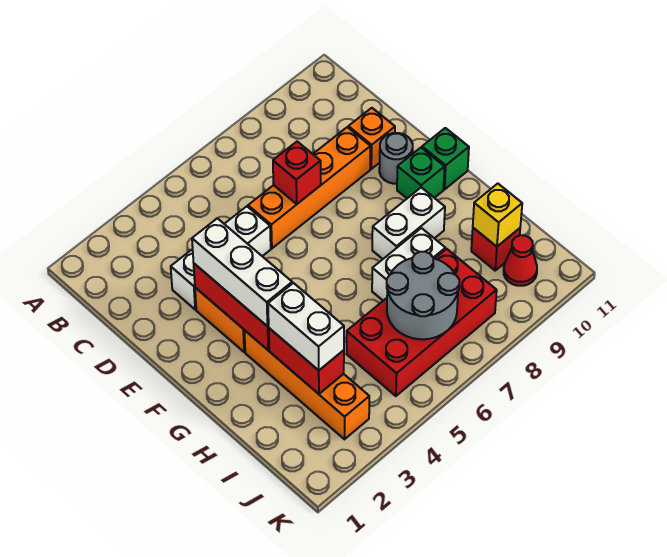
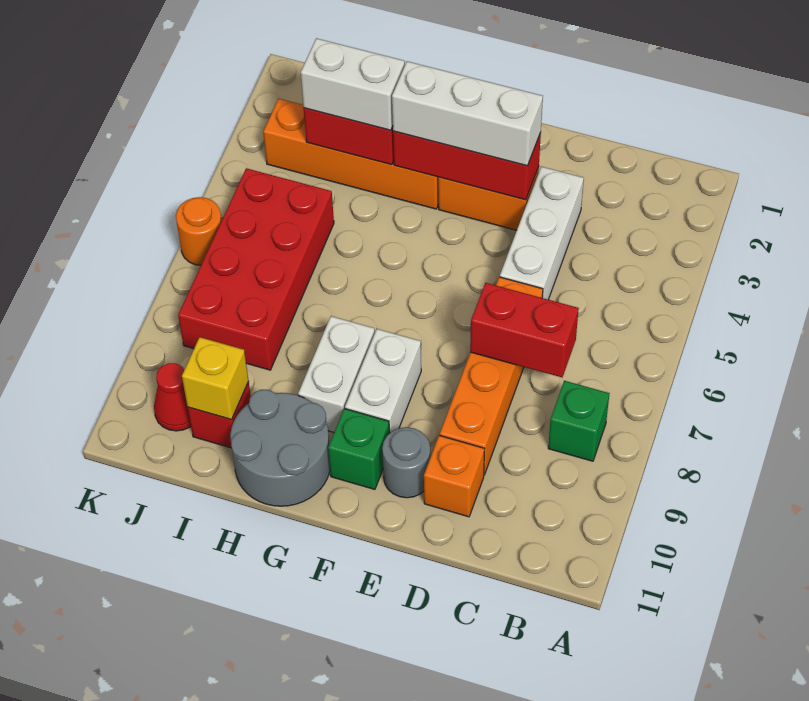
red 1x1 brick [273,142,321,204] -> red 1x2 brick [470,283,579,377]
green 1x1 brick [422,128,469,189] -> green 1x1 brick moved to [548,381,610,461]
white 1x2 brick [372,228,445,301] -> white 1x2 brick moved to [345,329,421,433]
grey 2x2 round brick [387,252,459,339] -> grey 2x2 round brick moved to [230,390,330,506]
none -> orange 1x1 round brick [176,197,222,265]

